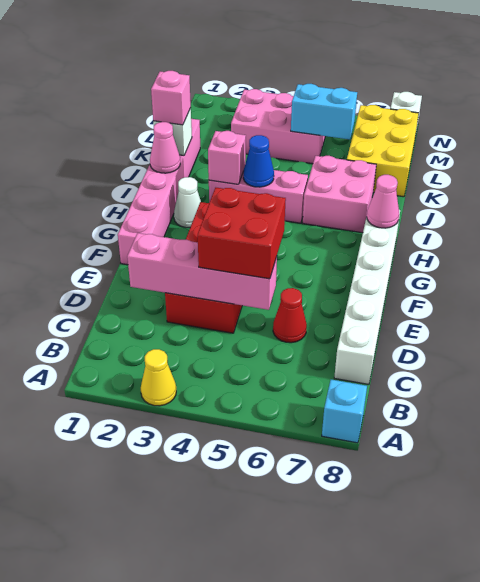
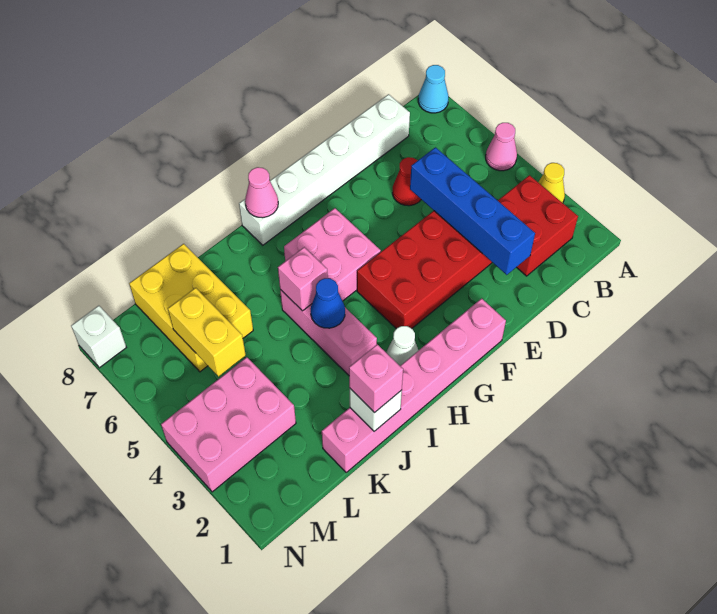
cyan 1x1 brick [322,380,367,443] -> cyan 1x1 cone [418,65,449,113]
pink 1x4 brick [127,233,277,310] -> blue 1x4 brick [410,147,535,275]
red 2x2 brick [198,188,286,279] -> red 2x2 brick moved to [498,175,578,276]
pink 1x1 cone [150,122,180,173] -> pink 1x1 cone moved to [486,123,517,171]
pink 1x1 brick [208,131,246,184] -> pink 1x1 brick moved to [278,247,328,311]
pink 2x2 brick [303,156,376,233] -> pink 2x2 brick moved to [284,208,381,301]
yellow 2x3 brick [347,105,419,197] -> yellow 2x3 brick turned to [129,244,253,372]
pink 2x3 brick [231,89,326,164] -> pink 2x3 brick turned to [161,357,296,492]
cyan 1x2 brick [291,84,357,140] -> yellow 1x2 brick [168,288,246,377]

